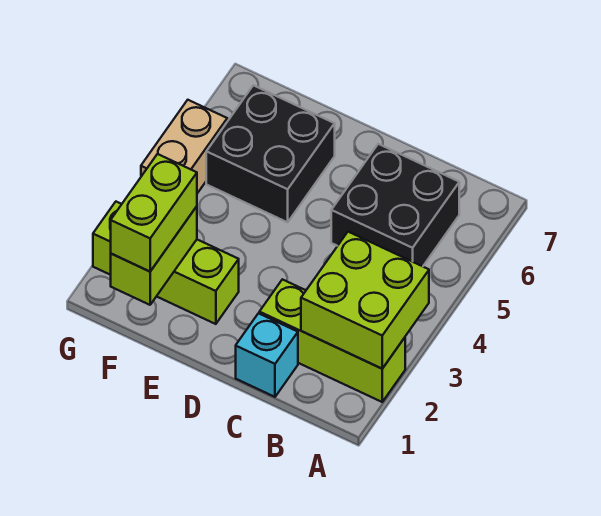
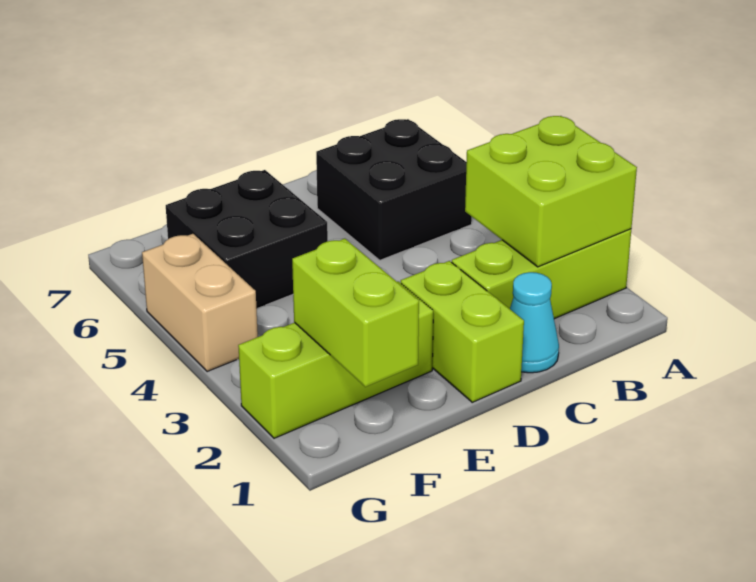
cyan 1x1 brick [236,313,298,397] -> cyan 1x1 cone [510,272,559,373]
lime 1x2 brick [111,154,197,272] -> lime 1x2 brick moved to [401,261,524,402]

